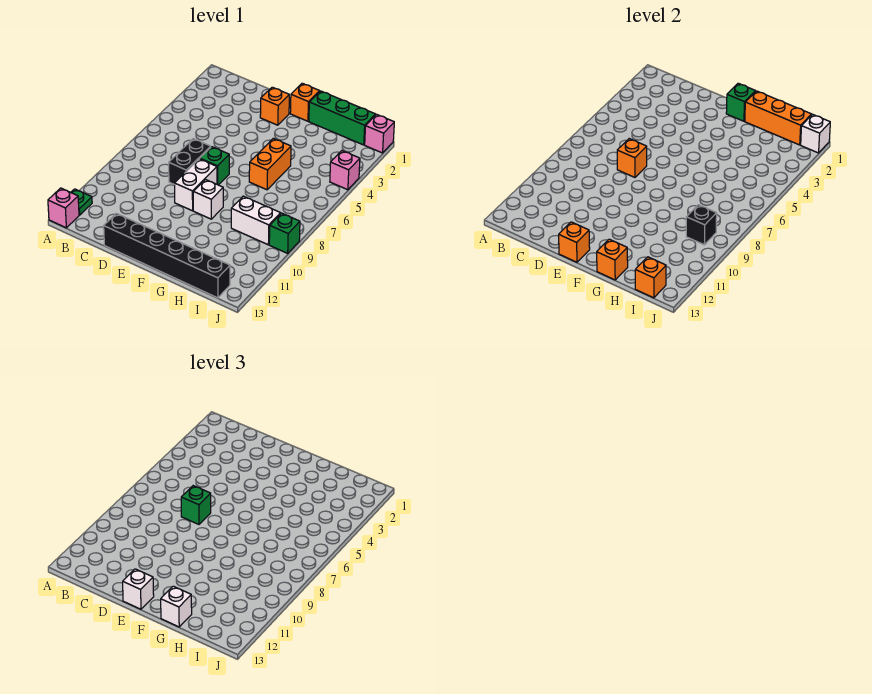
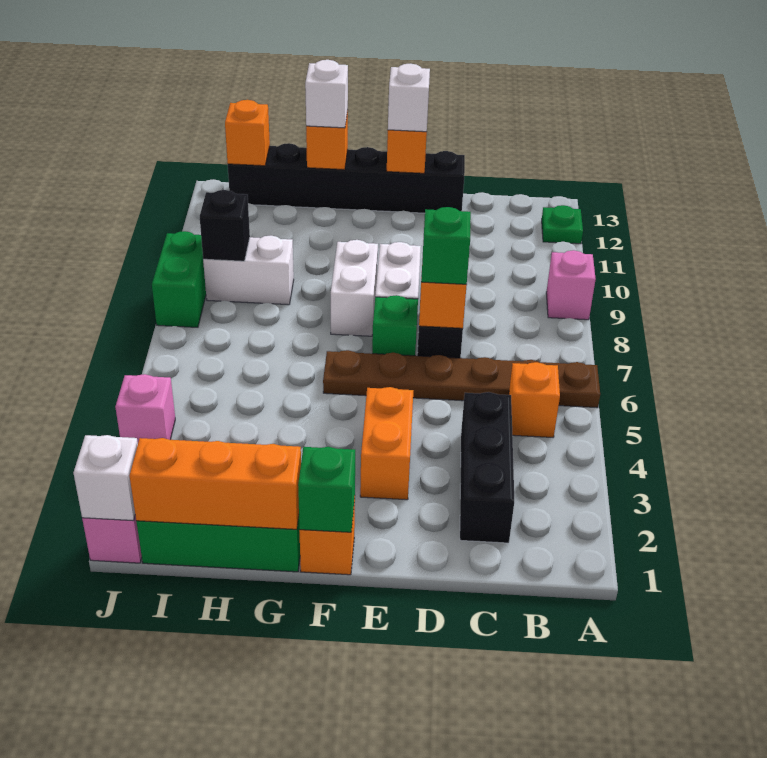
none -> brown 1x6 plate [323,350,600,408]
pink 1x1 brick [48,188,79,228] -> pink 1x1 brick moved to [546,250,596,320]
none -> black 1x3 brick [460,392,514,543]
orange 1x1 brick [260,87,289,125] -> orange 1x1 brick moved to [509,362,560,437]
white 1x1 brick [193,180,223,219] -> white 1x2 brick [331,240,378,336]
orange 1x2 brick [249,138,291,190] -> orange 1x2 brick moved to [360,387,413,500]
green 1x1 brick [269,213,300,253] -> green 1x2 brick [152,231,206,327]

